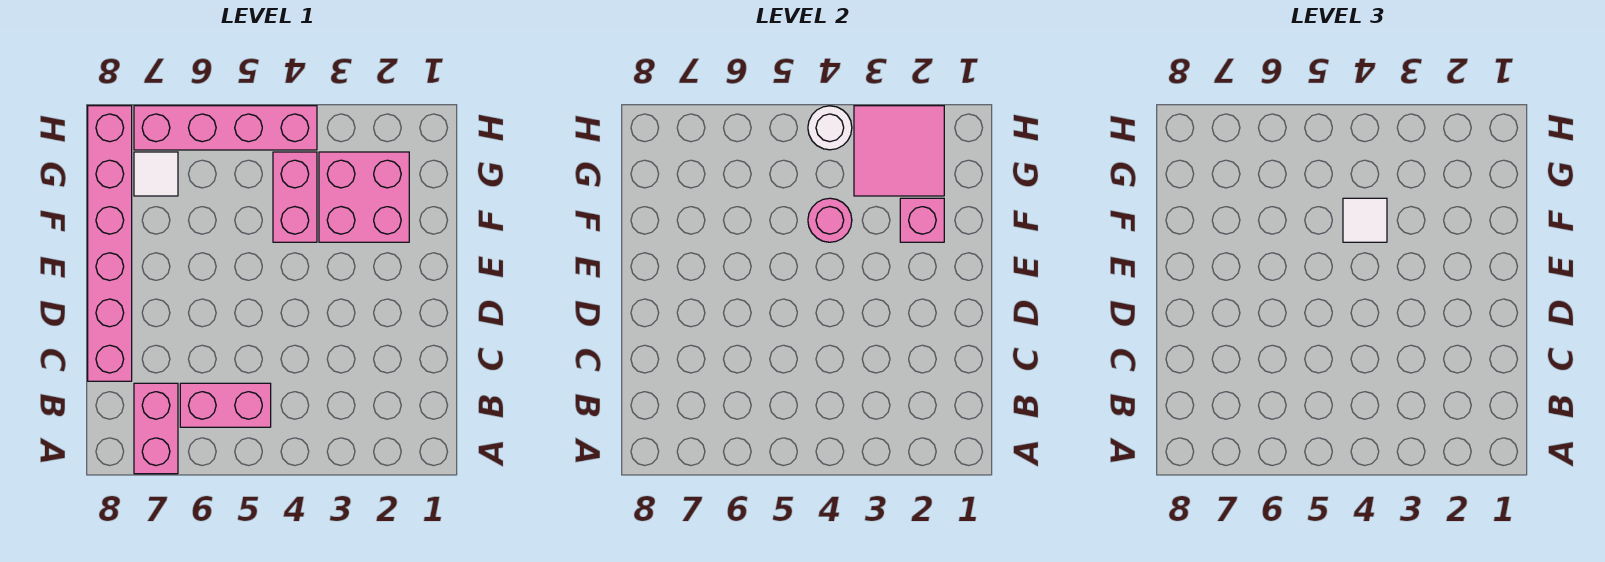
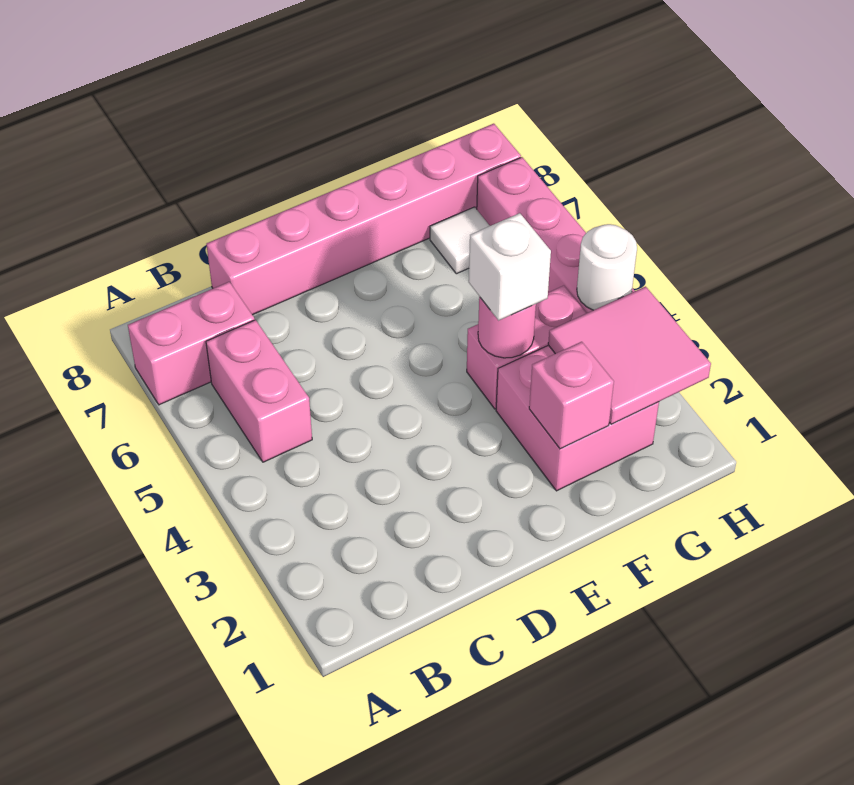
white 1x1 tile [1343,198,1387,242] -> white 1x1 brick [469,213,551,321]

